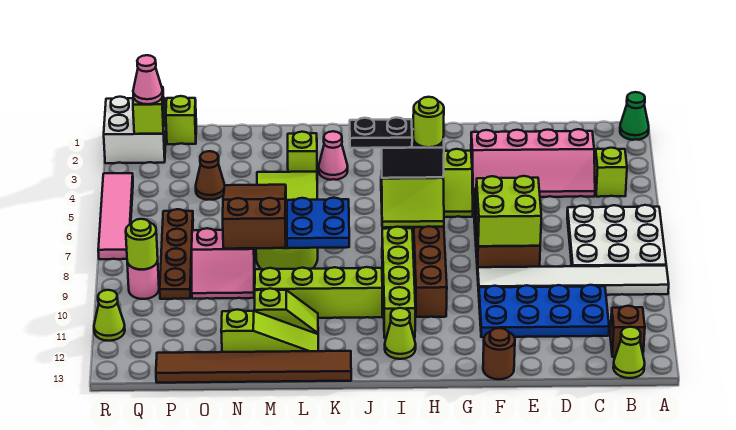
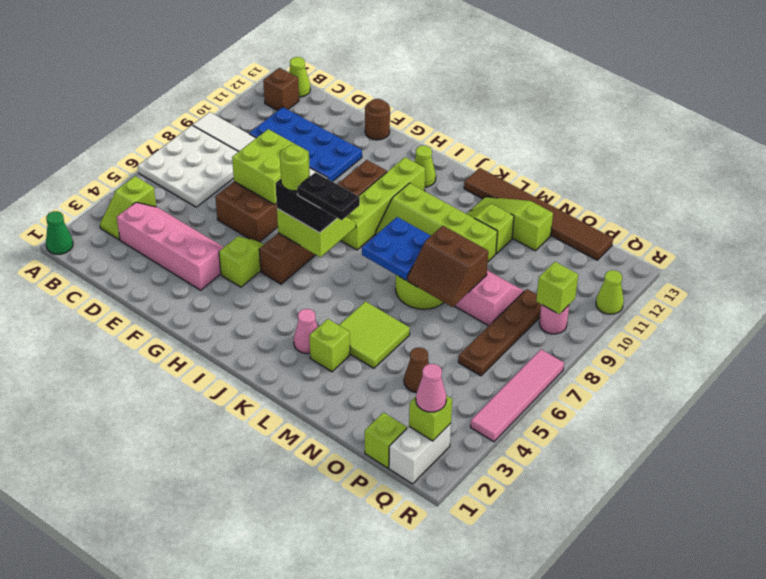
brown 2x3 slope [223,185,286,249] -> brown 2x2 slope [407,226,488,307]
white 2x2 brick [104,97,166,163] -> white 1x2 brick [389,423,451,484]
lime 1x1 round brick [126,219,158,270] -> lime 1x1 brick [536,262,578,314]

